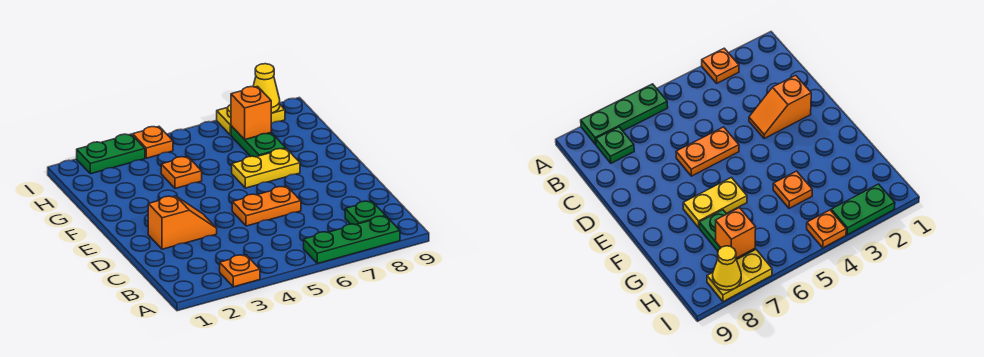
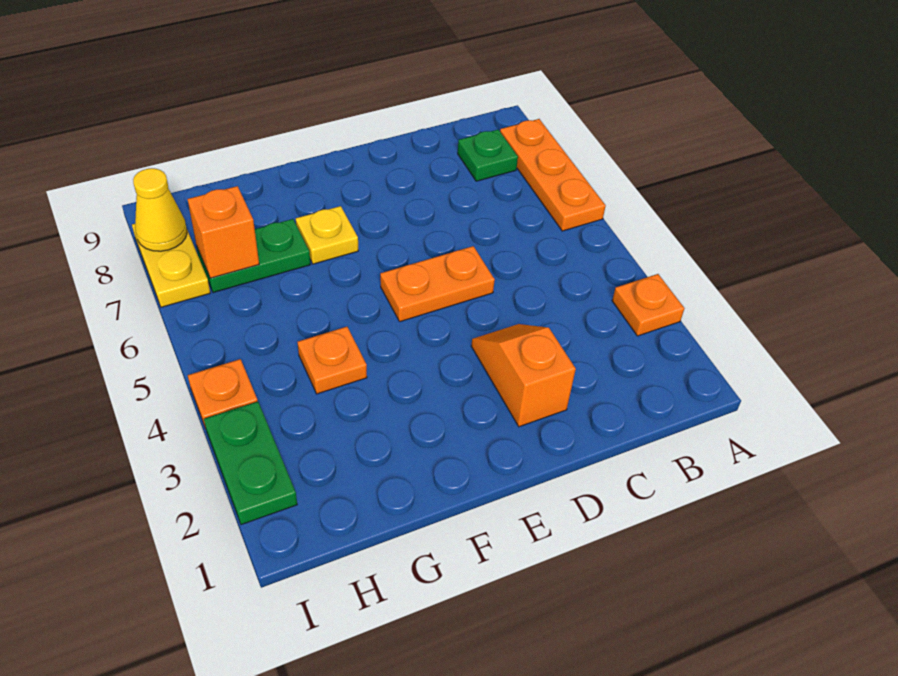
green 1x3 plate [304,216,400,264] -> orange 1x3 plate [500,119,606,231]
orange 1x2 plate [232,187,301,226] -> orange 1x2 plate turned to [380,246,495,322]
yellow 1x2 plate [232,149,300,188] -> yellow 1x1 plate [296,206,358,264]

